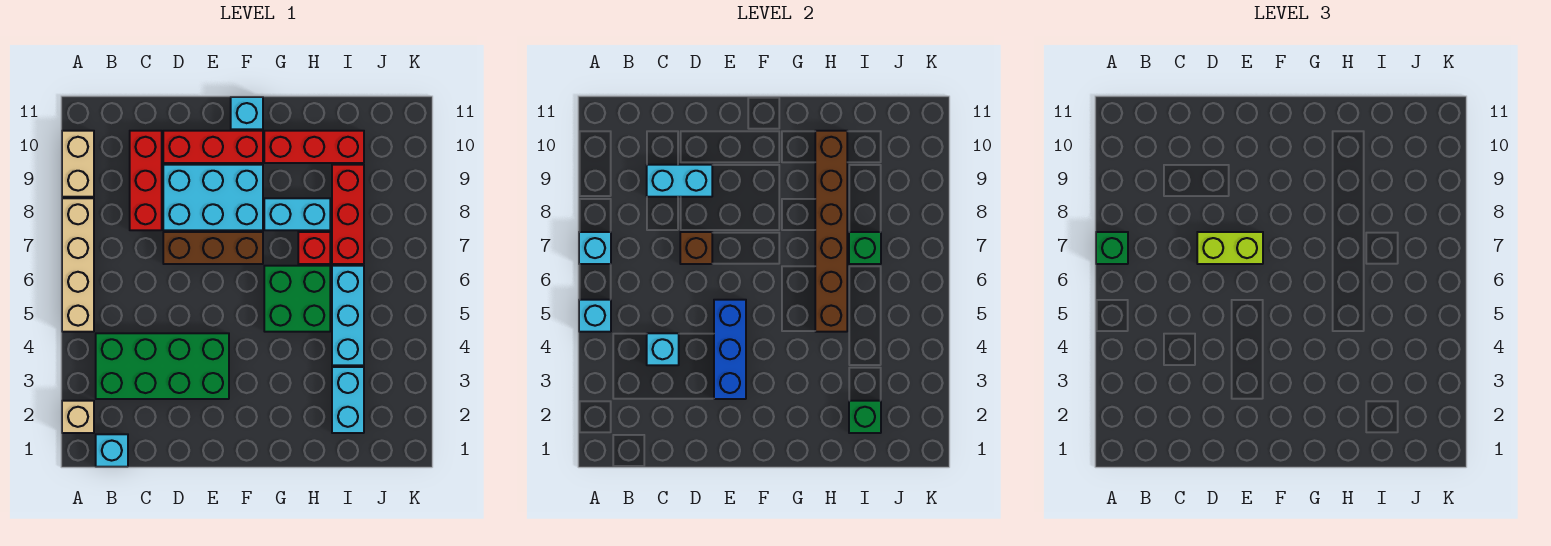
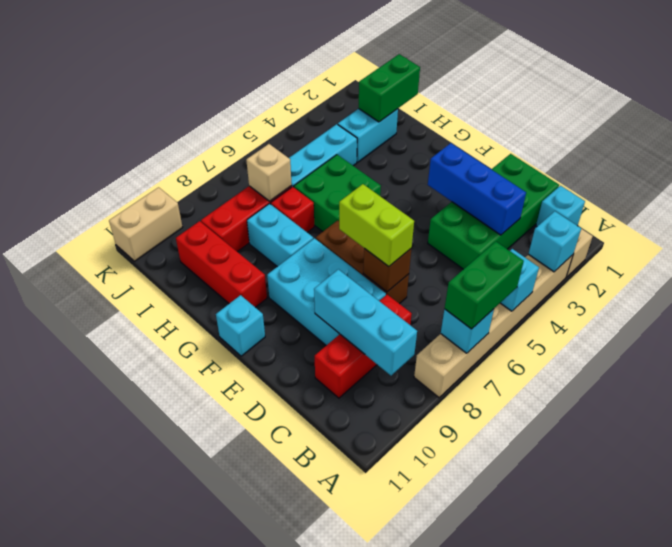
tan 1x4 brick [62,198,94,332] -> tan 1x6 brick [414,254,573,398]
green 1x1 brick [1096,232,1128,264] -> green 1x2 brick [445,241,524,329]
tan 1x2 brick [62,131,94,197] -> tan 1x2 brick moved to [109,187,183,261]
green 2x4 brick [96,333,229,399] -> green 2x4 brick turned to [428,154,559,269]
cyan 1x1 brick [647,333,679,365] -> cyan 1x1 brick moved to [529,211,581,272]
cyan 1x2 brick [647,165,712,197] -> cyan 1x3 brick [314,269,417,376]
red 1x3 brick [163,131,263,163] -> none
blue 1x3 brick [714,300,746,399] -> blue 1x3 brick turned to [428,143,526,235]
brown 1x6 brick [815,131,847,332] -> none
green 1x1 brick [849,401,881,433] -> green 1x2 brick [359,54,420,122]
green 1x1 brick [849,232,881,264] -> tan 1x1 brick [246,144,292,201]

